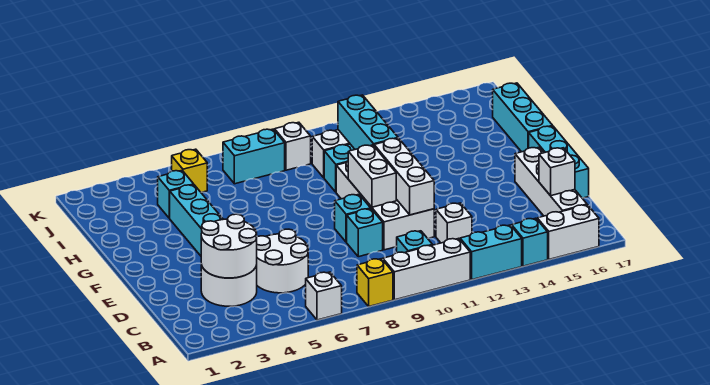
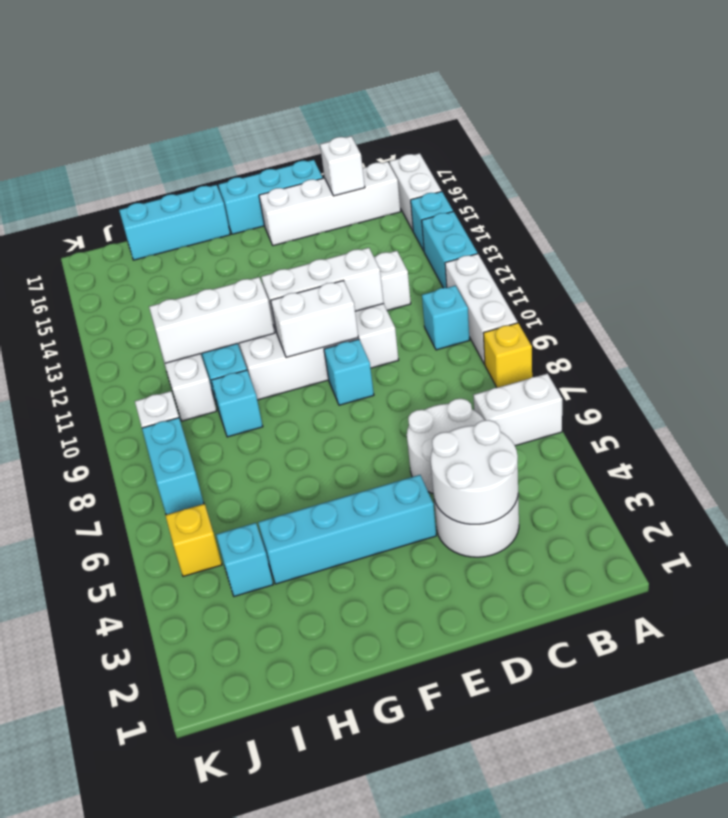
white 1x1 brick [306,272,342,320] -> white 1x2 brick [473,374,562,446]
cyan 1x1 brick [347,209,383,257] -> cyan 1x1 brick moved to [211,370,263,437]
cyan 1x3 brick [338,95,398,149] -> white 1x3 brick [149,277,275,363]

